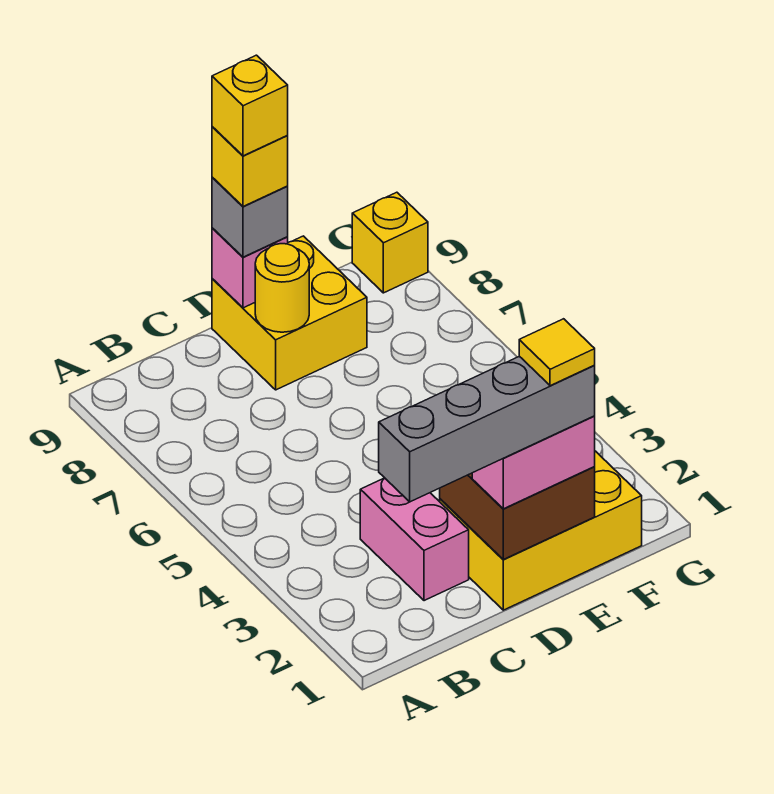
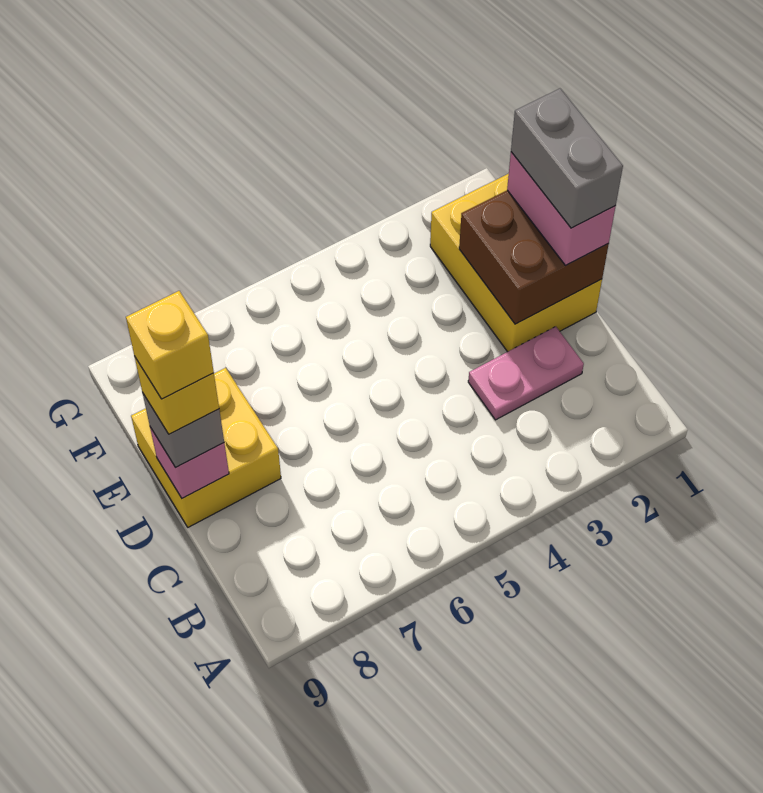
grey 1x4 brick [379,356,595,502] -> grey 1x2 brick [511,89,623,228]
pink 1x2 brick [360,478,469,601] -> pink 1x2 plate [468,327,584,420]
yellow 1x1 round brick [255,244,309,332] -> none
yellow 1x1 tile [519,319,595,386] -> none
yellow 1x1 brick [352,192,428,293] -> none

